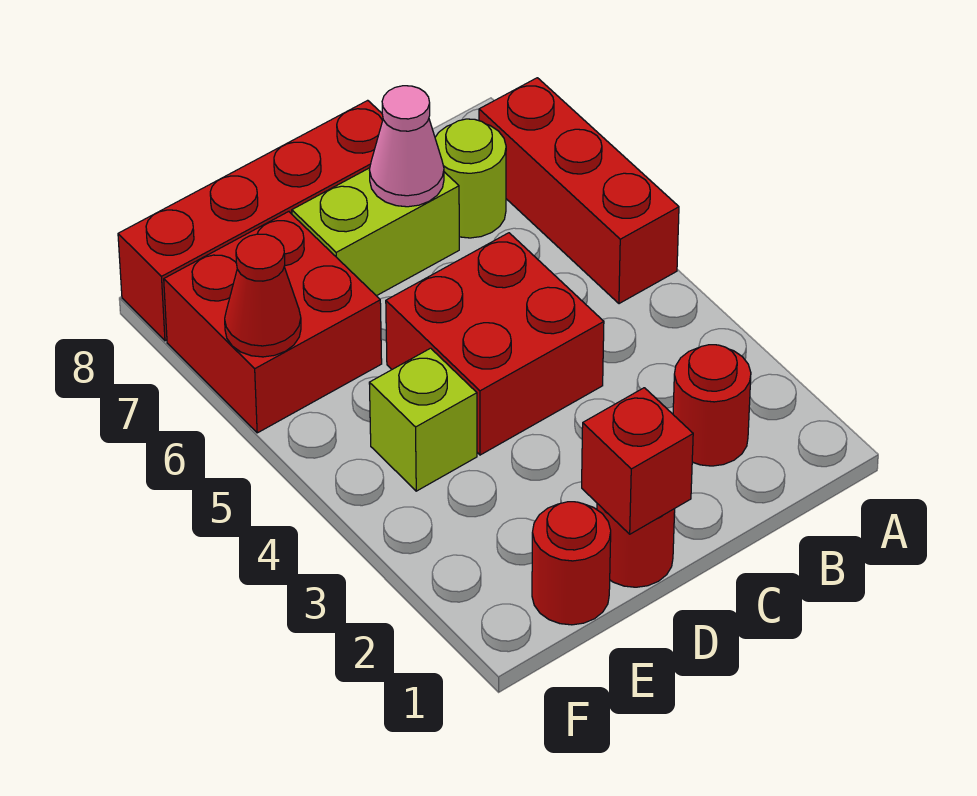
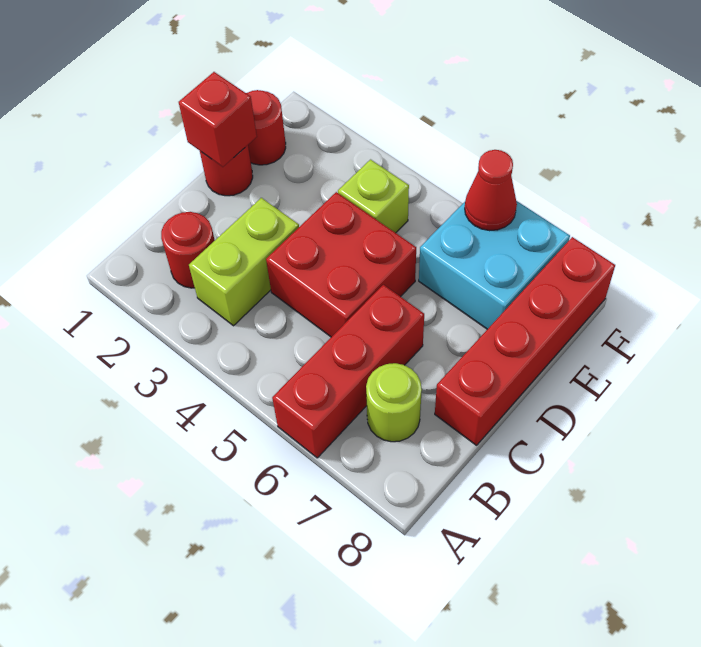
red 1x3 brick [479,78,679,304] -> red 1x3 brick turned to [272,285,424,458]
lime 1x2 brick [292,168,459,296] -> lime 1x2 brick moved to [189,198,299,326]
pink 1x1 cone [370,86,444,207] -> none
red 2x2 brick [164,212,382,433] -> cyan 2x2 brick [419,201,570,329]

